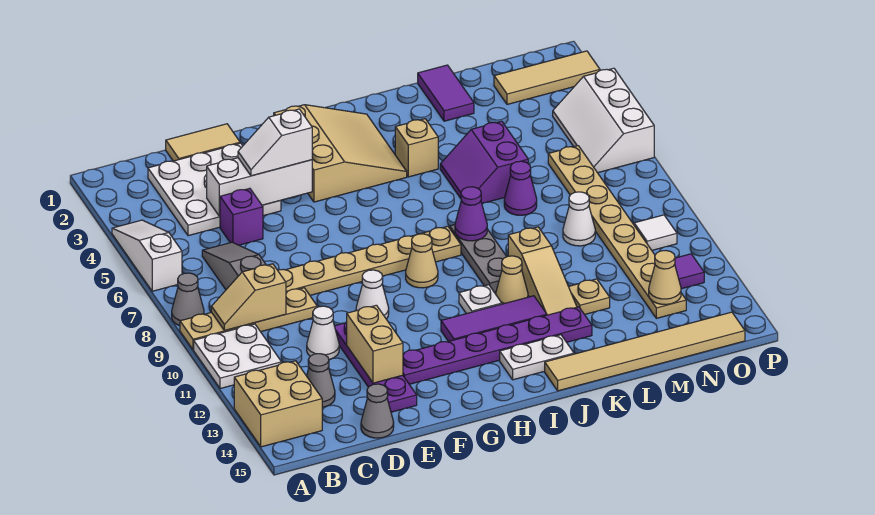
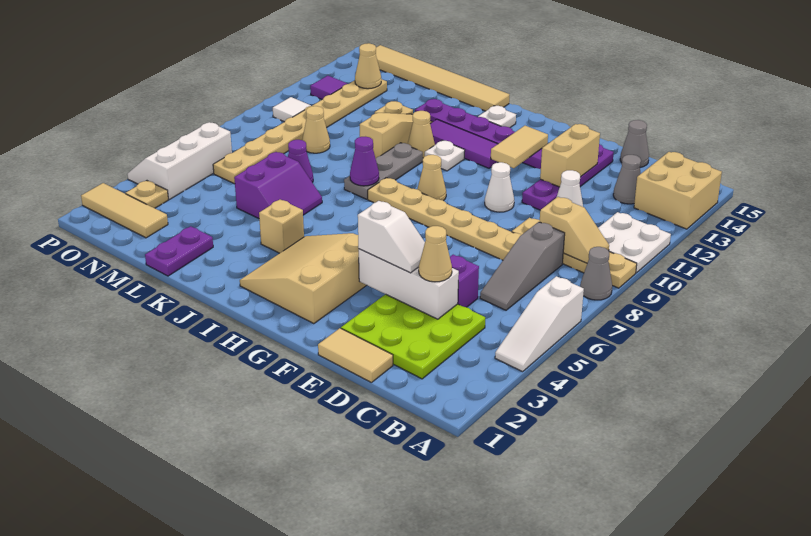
white 3x3 plate [148,143,281,236] -> lime 3x3 plate [341,294,485,379]
none -> tan 1x1 cone [419,226,452,282]
none -> tan 1x2 tile [491,126,548,168]
white 1x2 plate [500,335,574,380] -> white 1x1 plate [478,106,516,128]
purple 1x2 tile [418,65,474,121] -> purple 1x2 plate [145,226,213,276]
white 1x1 cone [563,192,595,246] -> tan 1x1 cone [302,106,330,153]
none -> tan 1x1 plate [126,181,168,208]
white 2x3 slope [553,68,654,173] -> white 2x3 slope turned to [127,122,232,199]

